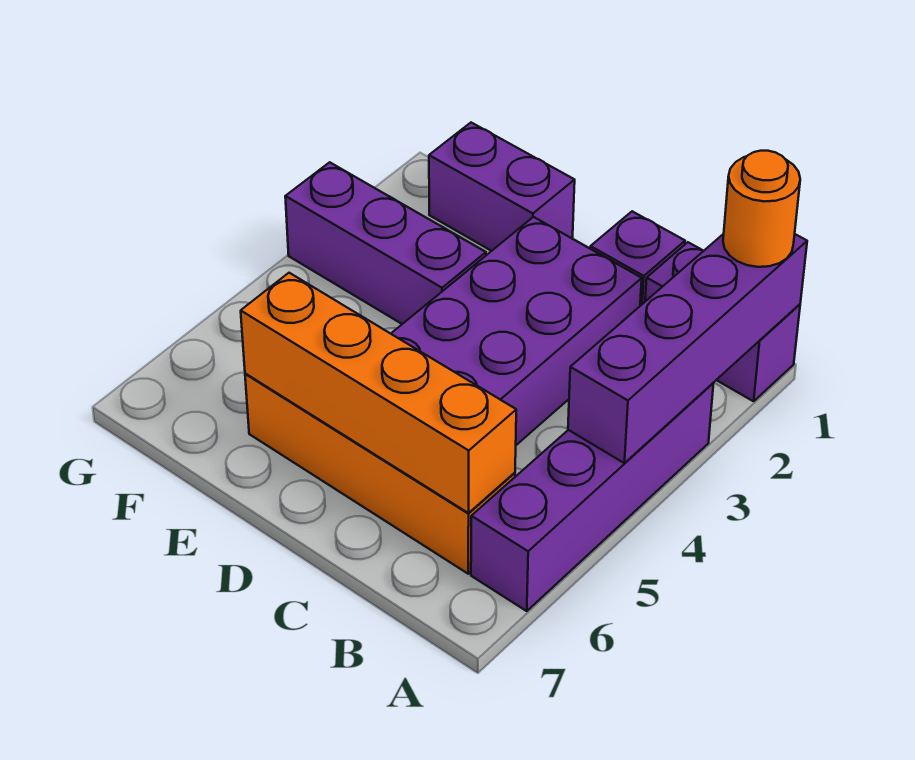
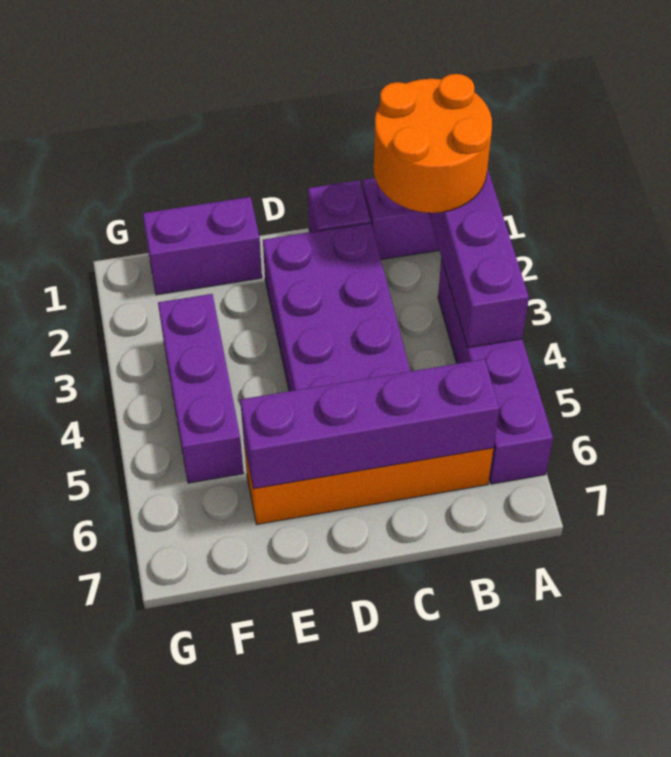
orange 1x1 round brick [723,151,800,267] -> orange 2x2 round brick [374,74,492,213]
orange 1x4 brick [241,273,516,513] -> purple 1x4 brick [240,359,499,489]
purple 1x3 brick [285,162,486,324] -> purple 1x3 brick turned to [158,294,244,483]

